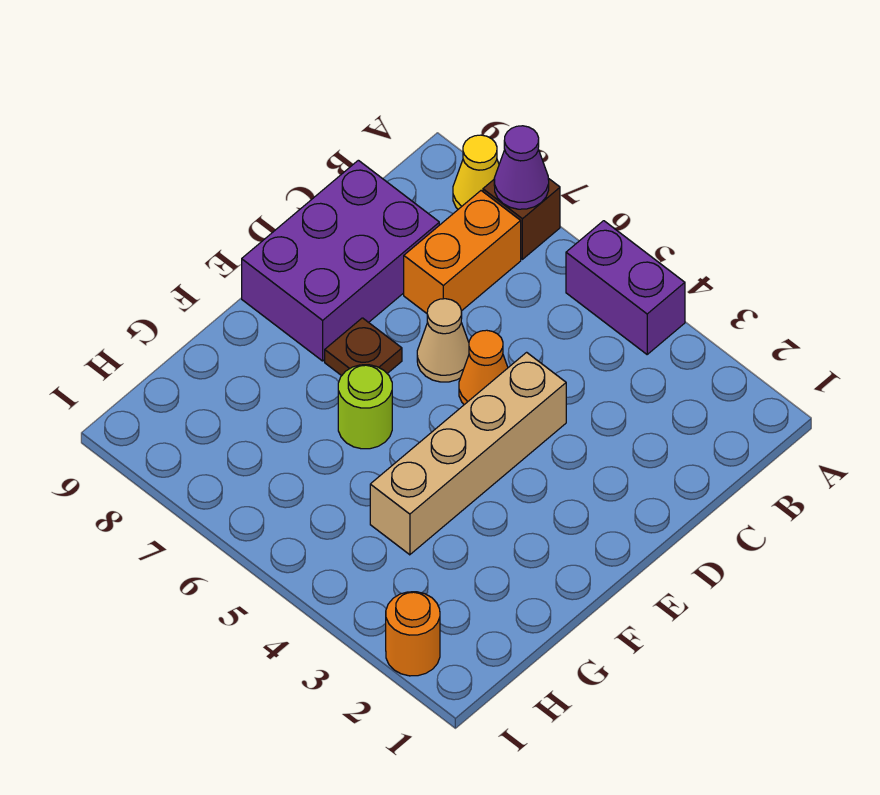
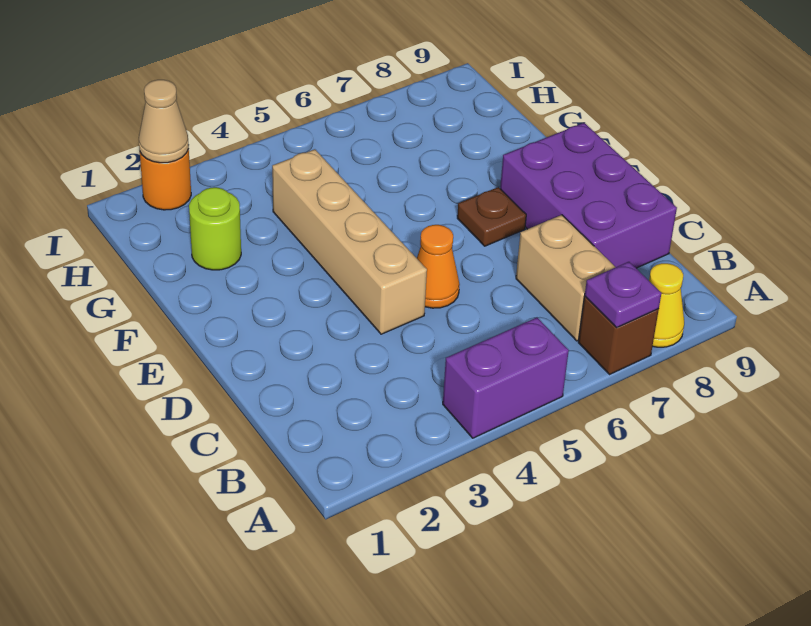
purple 1x1 cone [494,126,549,209] -> purple 1x1 plate [585,262,661,328]
orange 1x2 brick [404,191,521,313] -> tan 1x2 brick [516,215,615,341]
tan 1x1 cone [417,299,469,382] -> tan 1x1 cone moved to [139,80,189,163]
lime 1x1 round brick [338,365,392,449] -> lime 1x1 round brick moved to [189,187,241,270]

